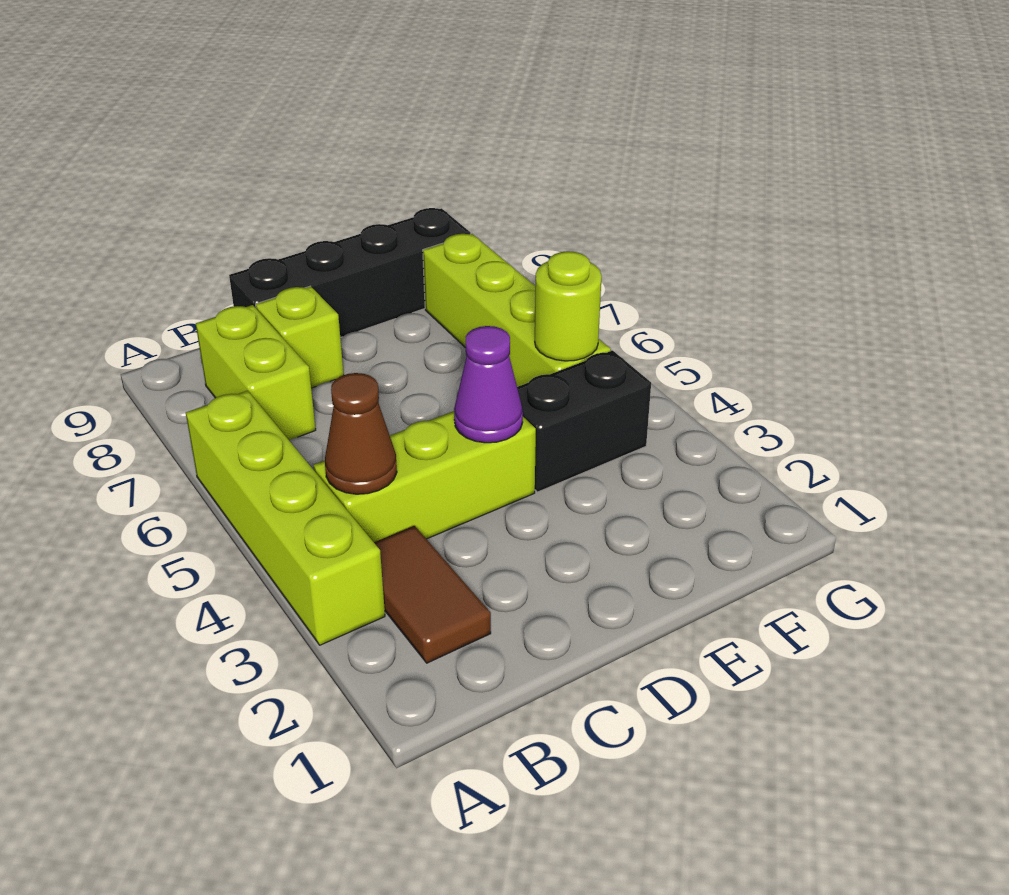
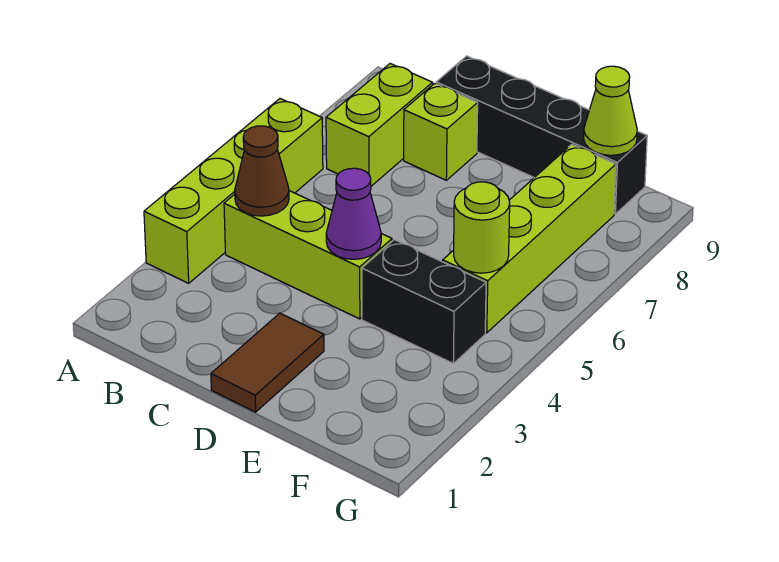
brown 1x2 tile [374,526,491,663] -> brown 1x2 tile moved to [211,313,324,412]
none -> lime 1x1 cone [584,66,637,155]

